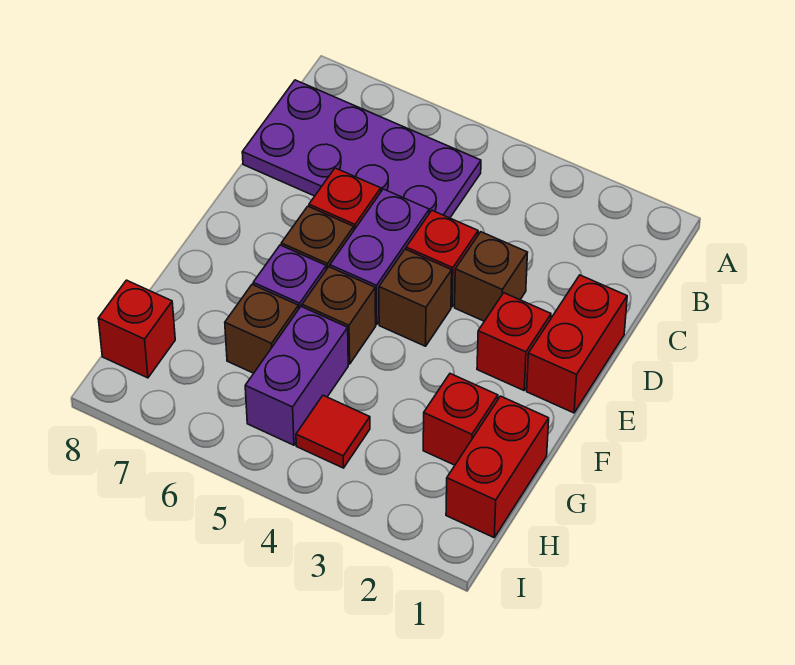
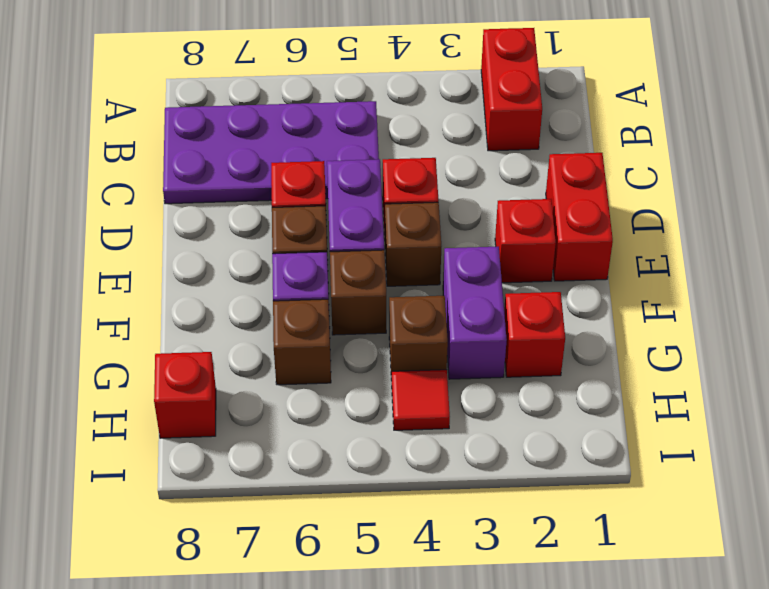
brown 1x1 brick [455,232,528,321] -> brown 1x1 brick moved to [389,296,448,381]
red 1x2 brick [446,396,549,537] -> red 1x2 brick moved to [481,28,542,151]
purple 1x2 brick [245,307,348,445] -> purple 1x2 brick moved to [443,247,507,379]

